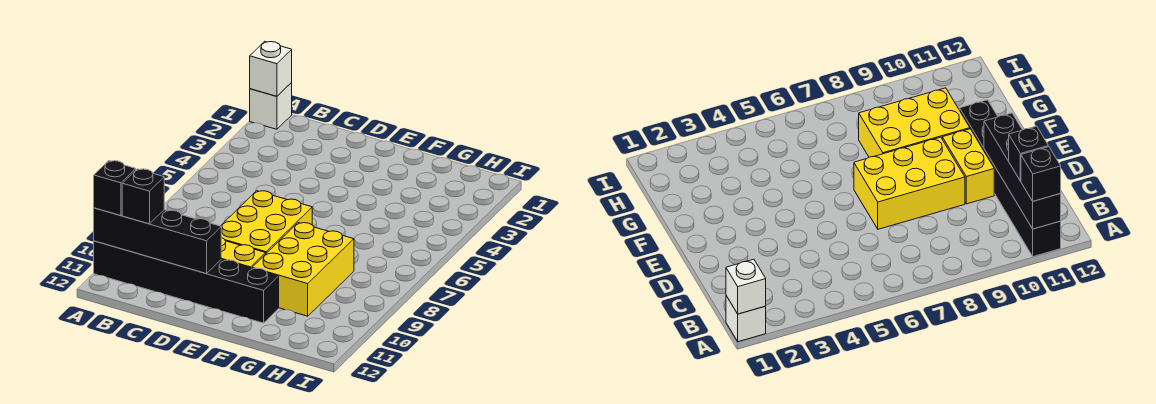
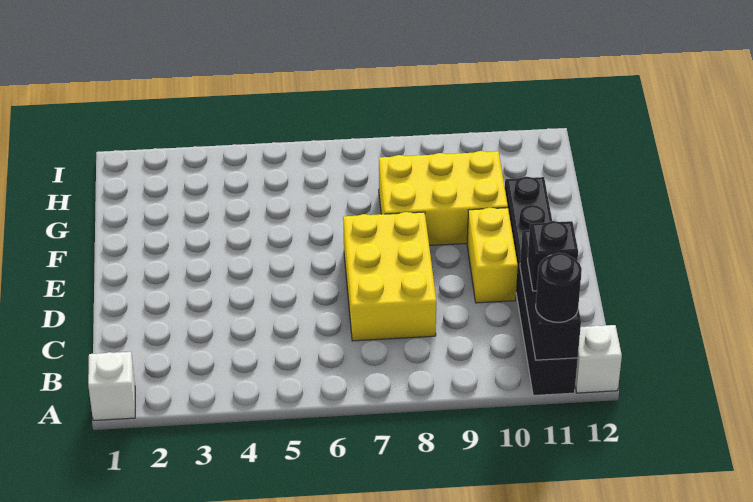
white 1x1 brick [250,41,292,96] -> white 1x1 brick moved to [575,325,622,393]
black 1x4 brick [94,208,221,273] -> black 1x3 brick [520,230,581,360]
black 1x1 brick [94,161,136,216] -> black 1x1 round brick [536,253,582,322]
yellow 2x3 brick [221,191,312,253] -> yellow 2x3 brick turned to [343,212,436,341]

